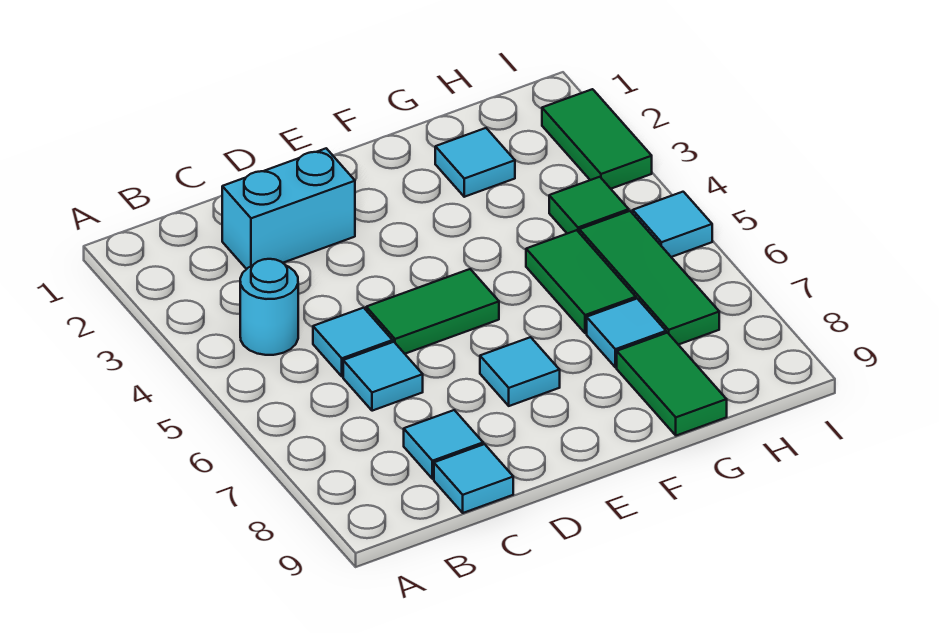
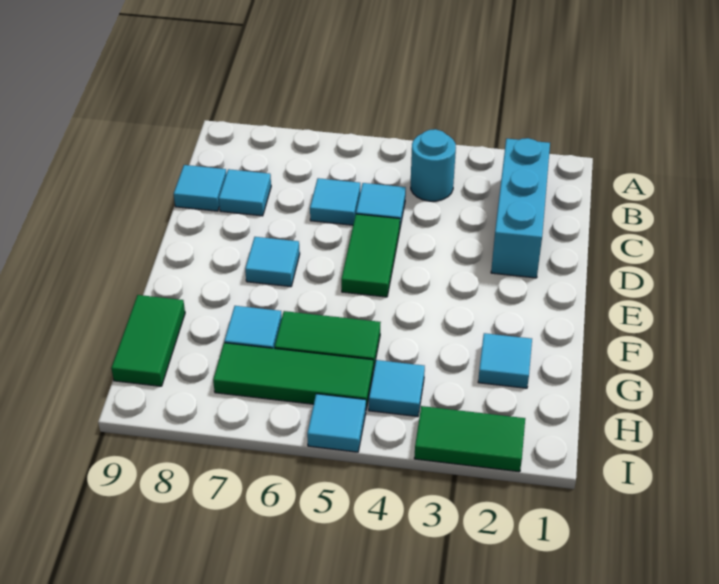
cyan 1x2 brick [222,148,355,269] -> cyan 1x3 brick [491,138,550,278]
green 1x2 tile [617,333,727,436] -> green 1x2 tile turned to [111,295,185,386]
green 1x1 tile [549,177,629,234] -> cyan 1x1 tile [369,360,425,417]

